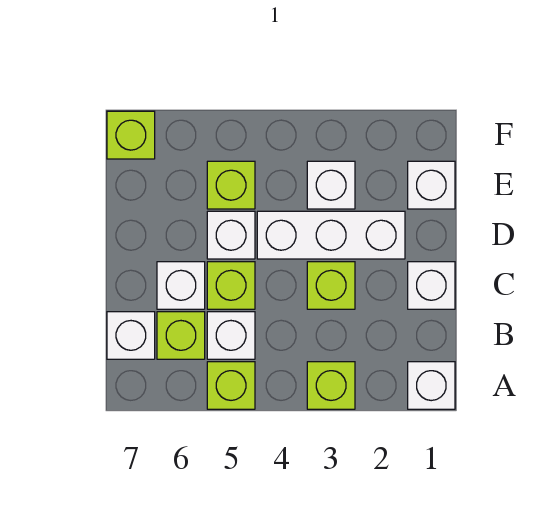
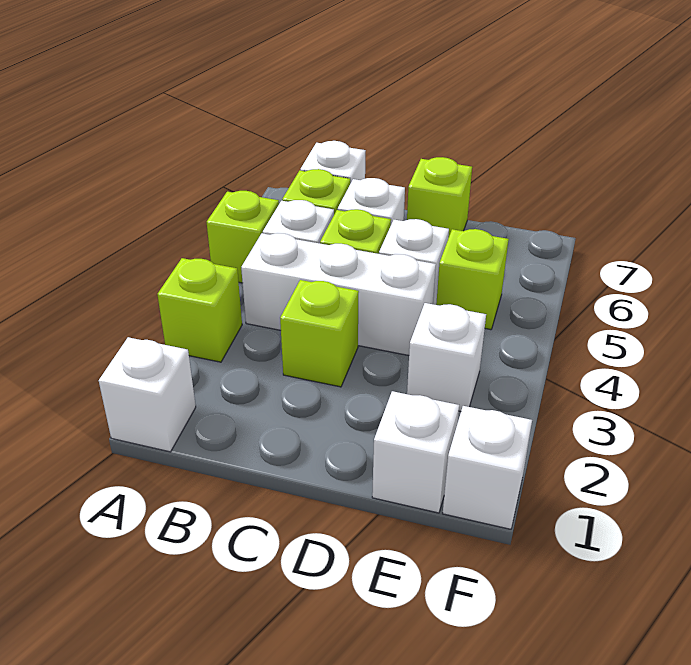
white 1x1 brick [408,262,455,309] -> white 1x1 brick moved to [443,406,532,529]
white 1x3 brick [257,211,405,259] -> white 1x3 brick turned to [241,233,436,355]
lime 1x1 brick [107,111,155,159] -> lime 1x1 brick moved to [407,157,472,238]

